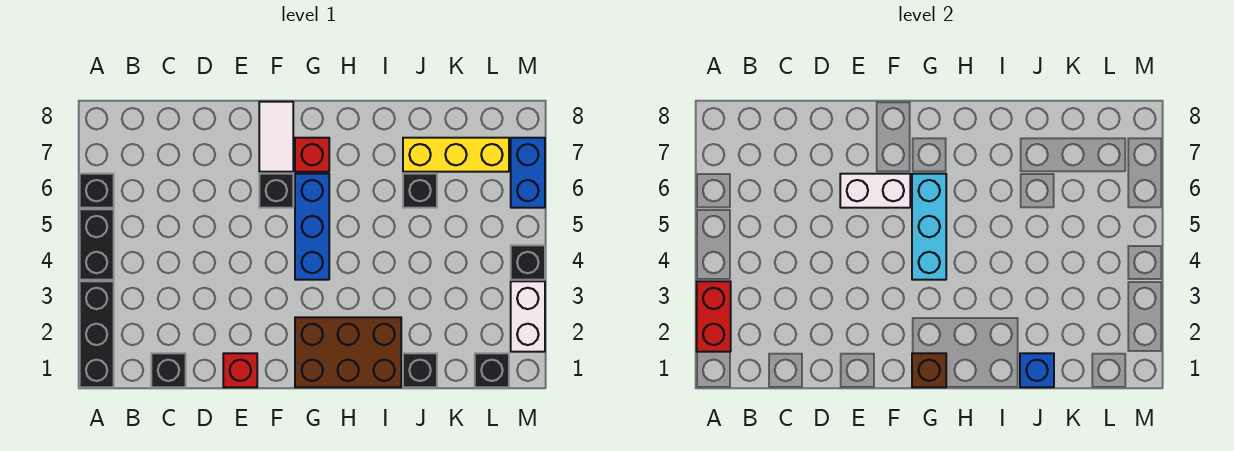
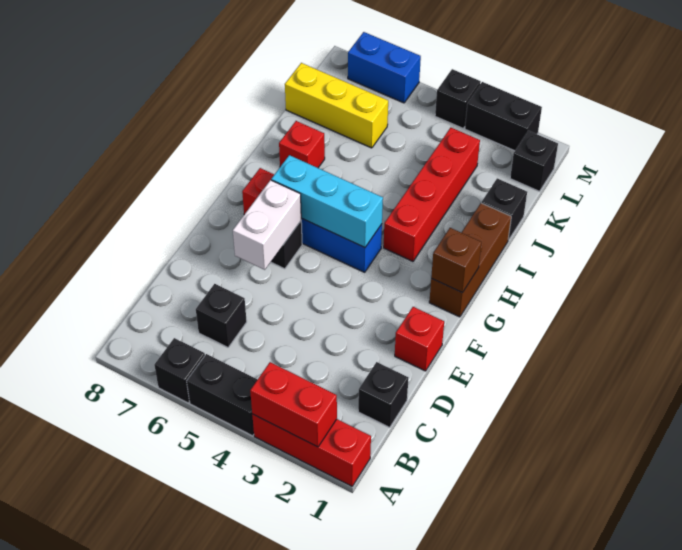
black 1x3 brick [80,281,114,387] -> red 1x3 brick [252,414,371,486]
white 1x2 tile [259,102,293,172] -> none
brown 2x3 brick [295,317,401,387] -> brown 1x3 brick [429,203,511,317]
none -> red 1x4 brick [384,127,480,261]
none -> red 1x1 brick [279,121,325,168]
blue 1x1 brick [1020,353,1054,387] -> none
black 1x1 brick [403,174,437,208] -> black 1x1 brick moved to [196,284,247,347]
yellow 1x3 brick [403,138,509,172] -> yellow 1x3 brick turned to [285,63,388,148]
white 1x2 brick [511,281,545,352] -> black 1x2 brick [465,82,542,151]

